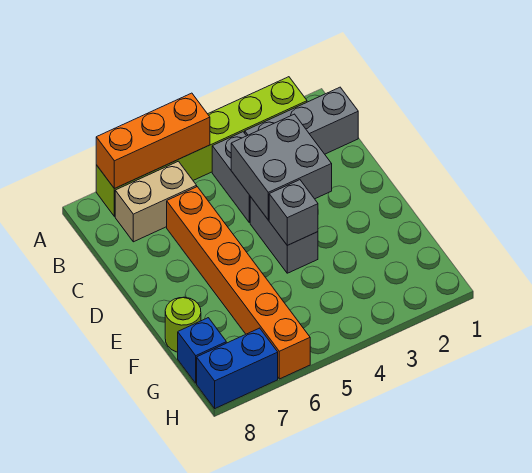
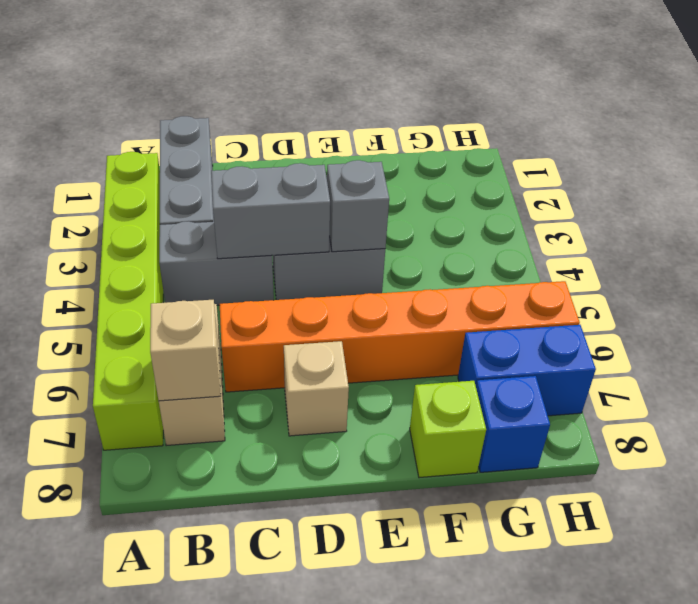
orange 1x3 brick [96,93,210,189] -> none
none -> tan 1x1 brick [150,300,221,401]
grey 2x2 brick [231,114,332,220] -> grey 1x2 brick [211,163,330,259]
none -> tan 1x1 brick [284,341,349,436]
lime 1x1 round brick [165,297,201,352] -> lime 1x1 brick [410,381,486,478]
blue 1x2 brick [197,328,278,408] -> blue 1x2 brick turned to [458,325,596,416]

